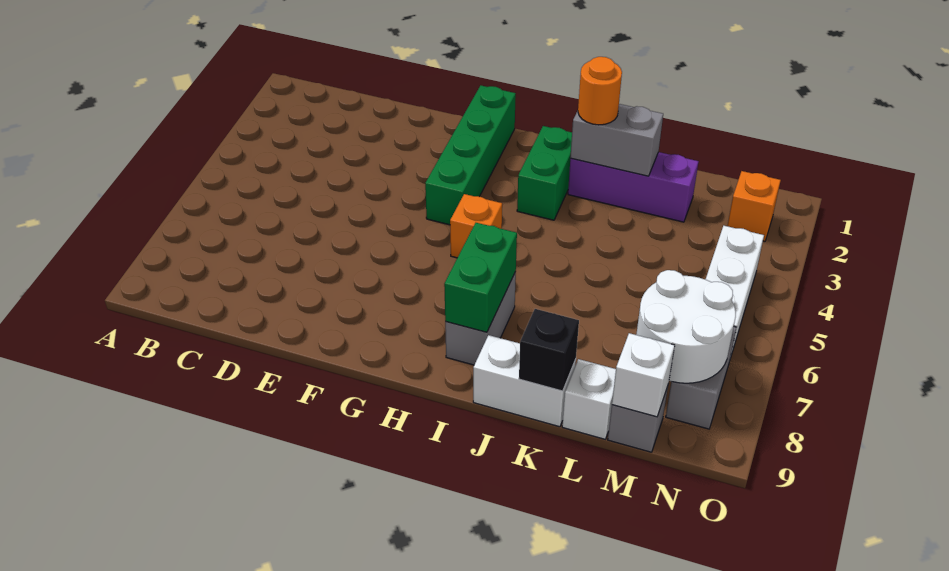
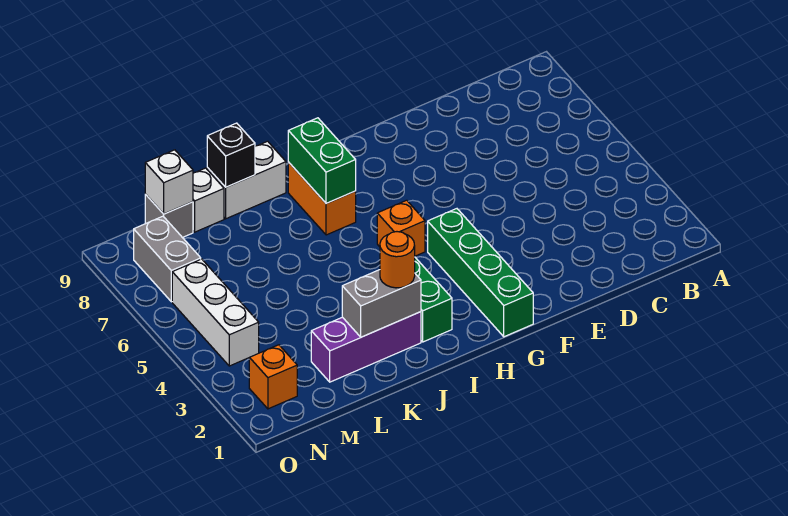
grey 1x2 brick [445,272,516,365] -> orange 1x2 brick [288,162,356,235]
white 2x2 round brick [636,270,736,383] -> none

